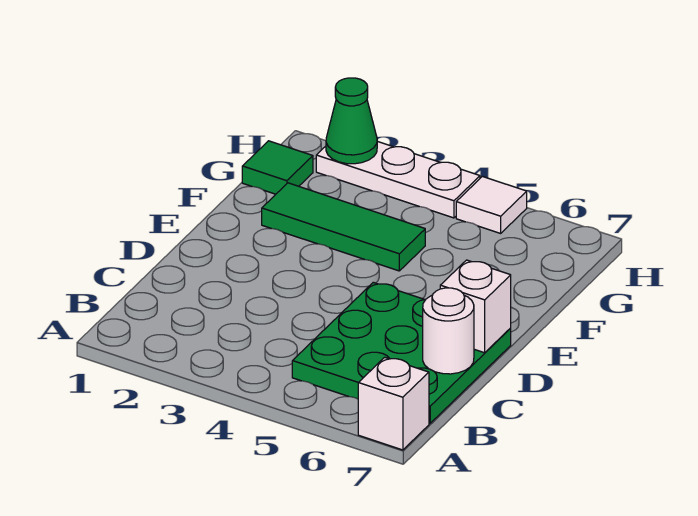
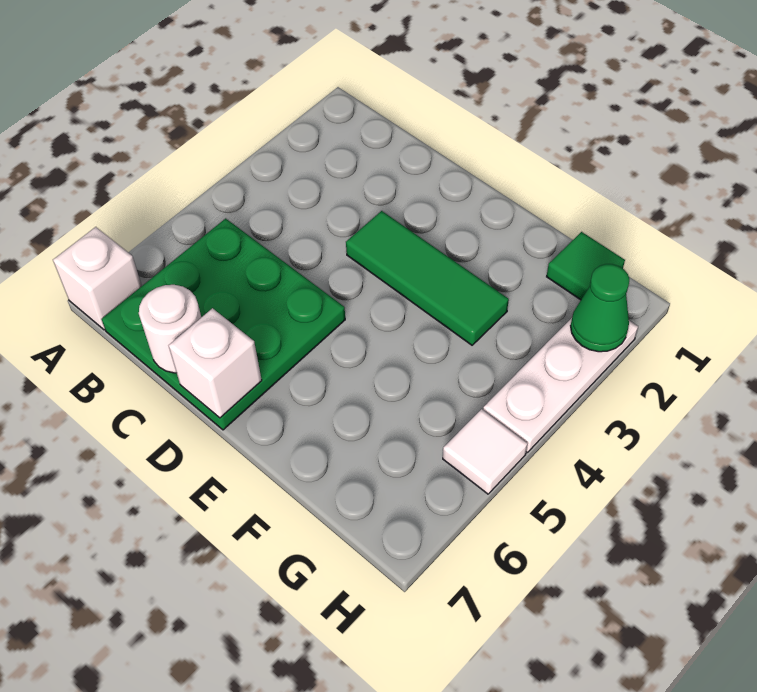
green 1x3 tile [262,183,425,271] -> green 1x3 tile turned to [346,211,509,345]

